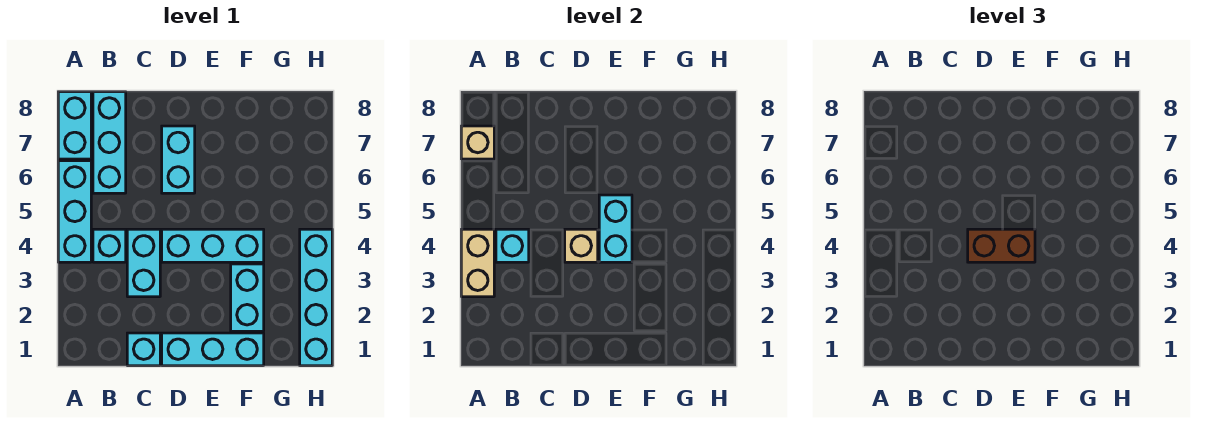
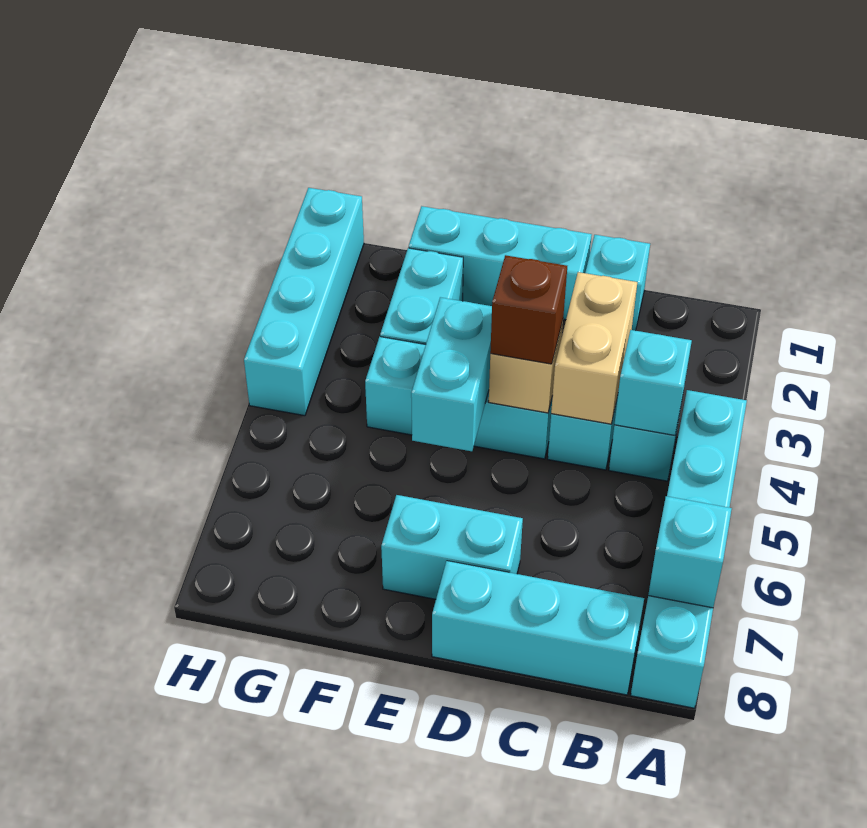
tan 1x2 brick [461,229,494,297] -> tan 1x2 brick moved to [551,272,637,424]
tan 1x1 brick [461,126,494,159] -> cyan 1x1 brick [648,496,732,608]
cyan 1x3 brick [93,92,126,193] -> cyan 1x3 brick turned to [432,561,644,695]
brown 1x2 brick [968,229,1035,262] -> brown 1x1 brick [490,255,567,364]
cyan 1x2 brick [162,126,195,193] -> cyan 1x2 brick turned to [381,495,523,599]

